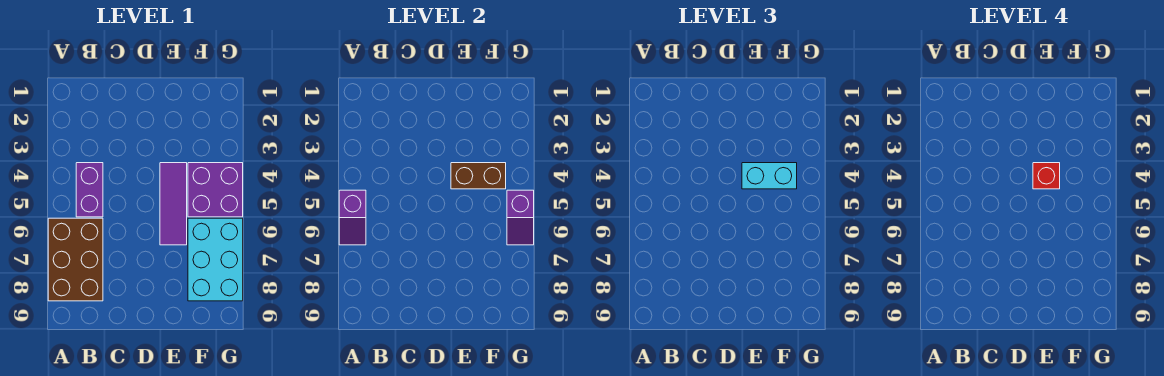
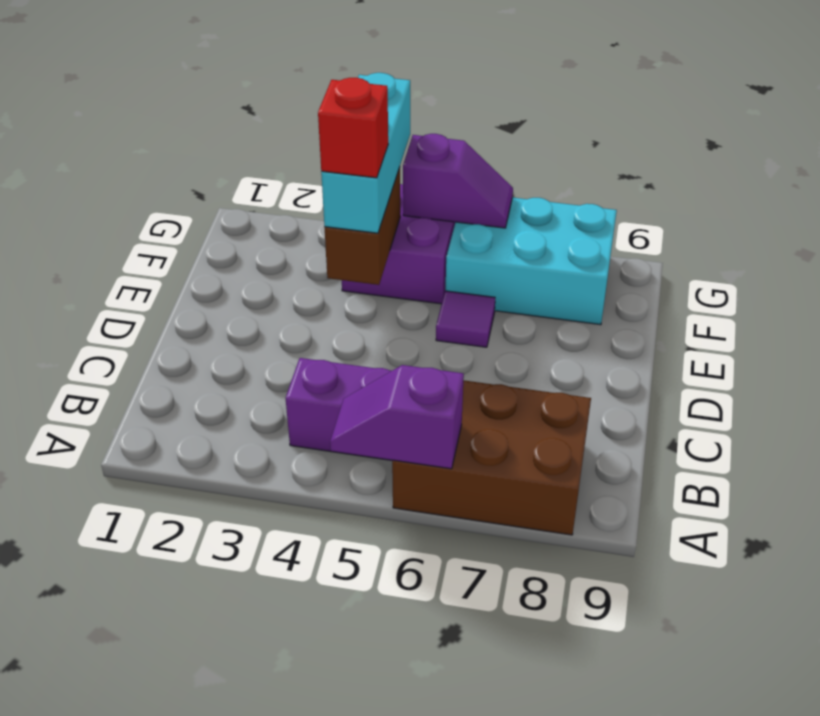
purple 1x2 slope [339,190,366,245] -> purple 1x2 slope turned to [330,365,464,469]
purple 1x3 tile [160,163,187,245] -> purple 1x1 tile [436,291,495,347]
cyan 1x2 brick [742,163,797,189] -> cyan 1x3 brick [321,73,410,233]

